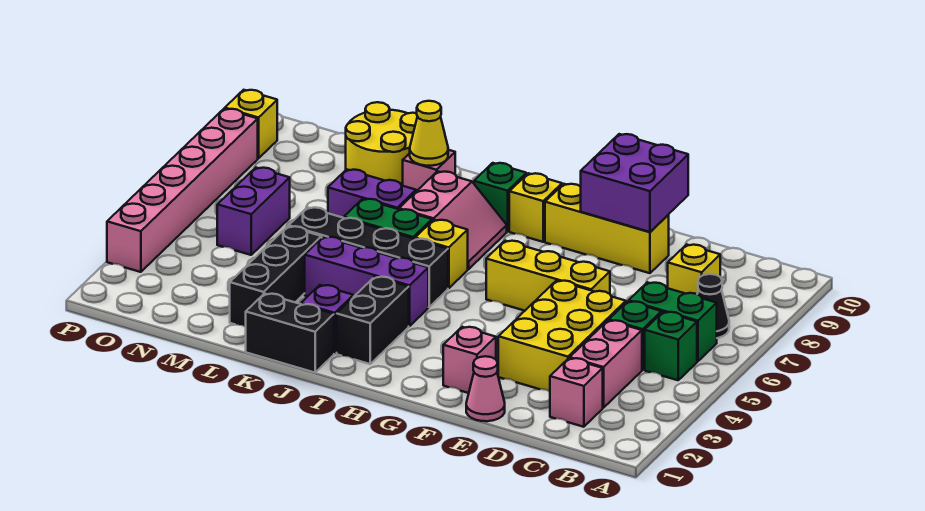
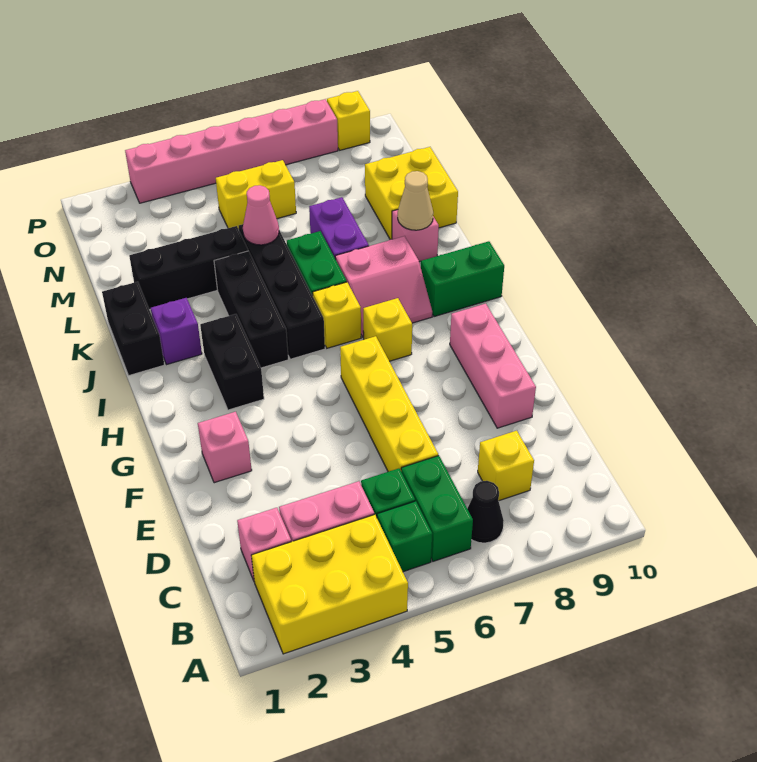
yellow 2x3 brick [498,280,626,391] -> yellow 2x3 brick moved to [251,514,408,654]
pink 1x1 cone [466,356,505,421] -> pink 1x1 cone moved to [243,185,279,245]
yellow 1x3 brick [486,241,610,311] -> yellow 1x4 brick [340,336,438,472]
yellow 1x3 brick [545,184,669,273] -> pink 1x3 brick [450,304,536,428]
purple 2x2 brick [581,134,688,232] -> none
yellow 1x1 brick [509,173,562,242] -> yellow 1x1 brick moved to [363,298,412,361]
black 1x2 brick [337,277,409,364] -> black 1x2 brick turned to [200,314,264,410]
purple 1x3 brick [305,237,428,326] -> black 1x3 brick [214,251,288,368]
green 1x1 brick [474,163,526,231] -> green 1x2 brick [421,241,504,317]
yellow 1x1 cone [410,101,448,166] -> tan 1x1 cone [398,171,433,230]
yellow 2x2 round brick [346,102,417,186] -> yellow 2x2 brick [365,147,458,239]
purple 1x2 brick [217,168,290,255] -> yellow 1x2 brick [216,160,296,229]

